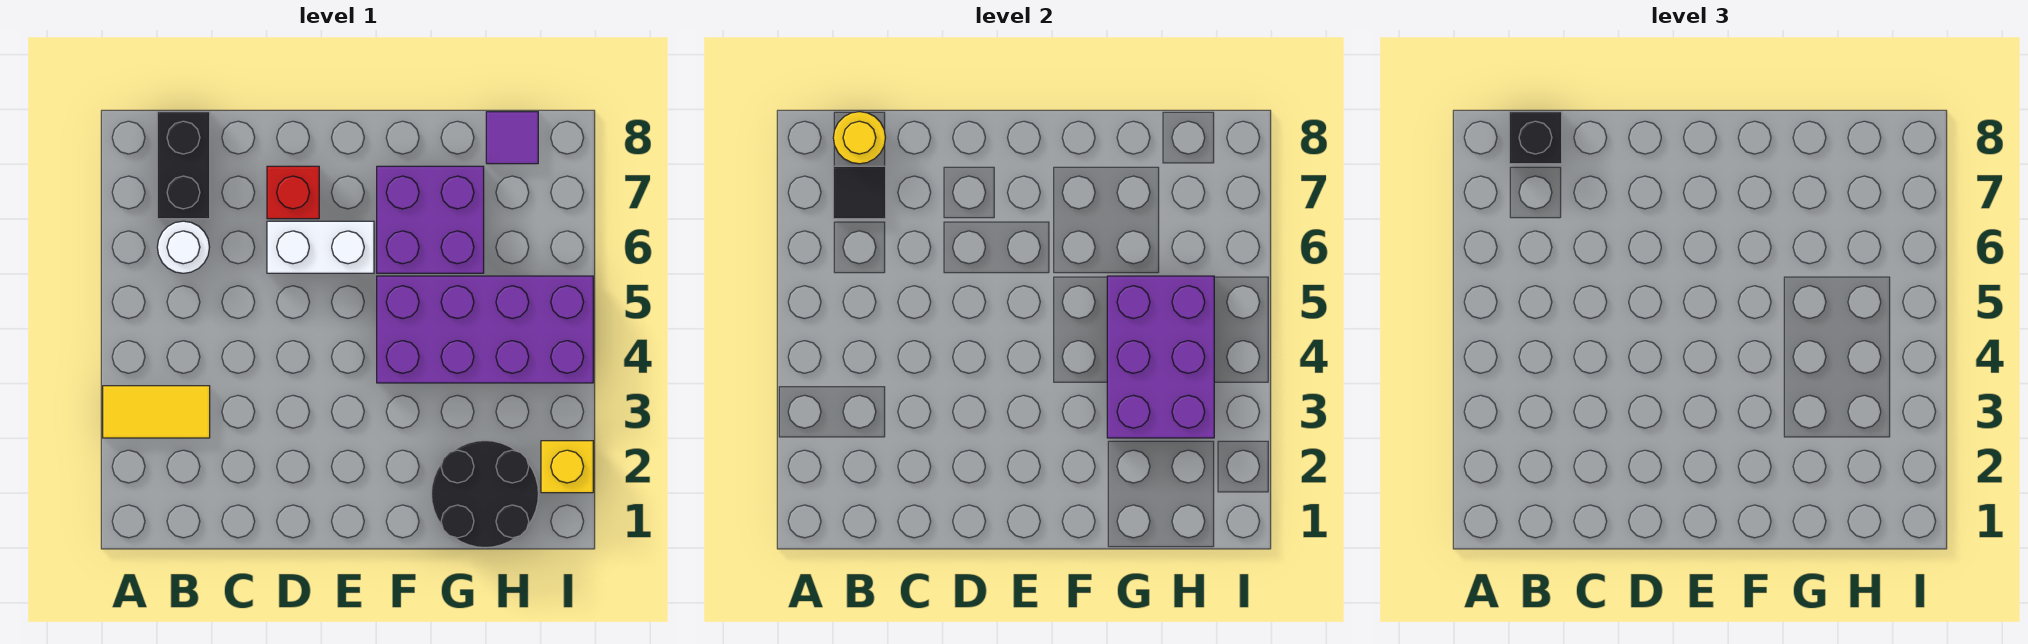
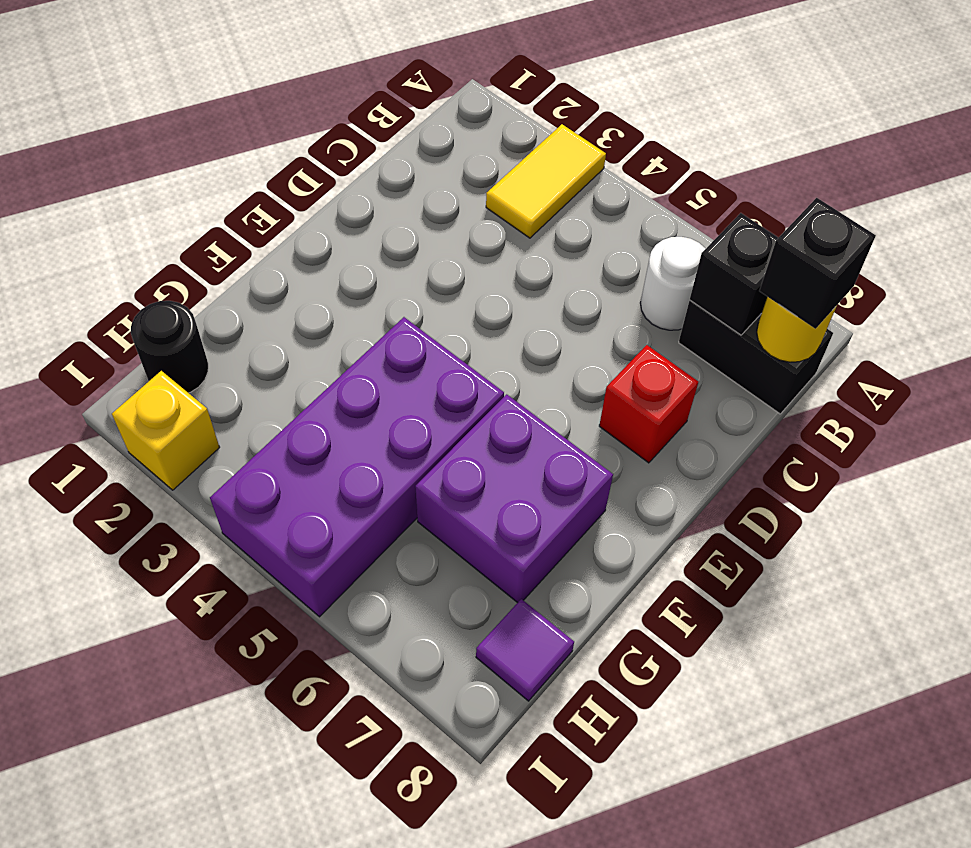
black 1x1 tile [833,166,886,219] -> black 1x1 brick [690,213,778,335]
white 1x2 brick [267,221,374,273] -> none
black 2x2 round brick [431,441,538,547] -> black 1x1 round brick [131,301,208,393]
purple 2x3 brick [1107,276,1214,438] -> none

